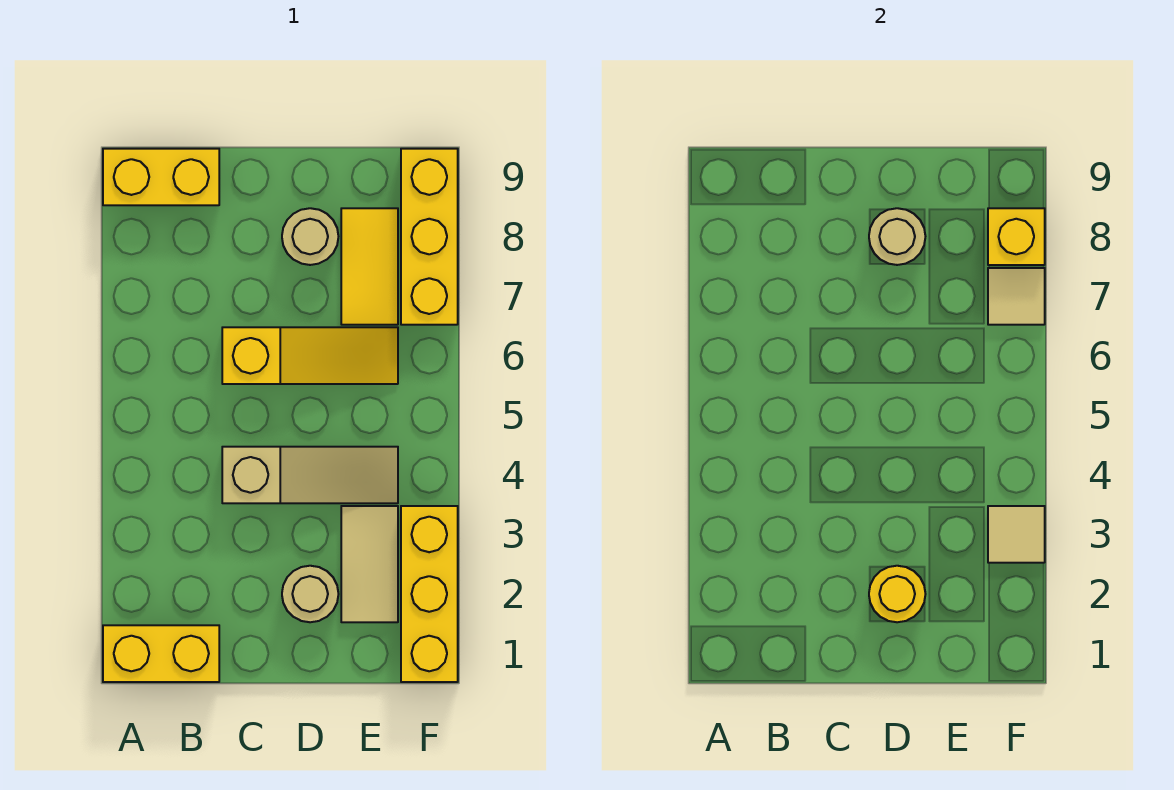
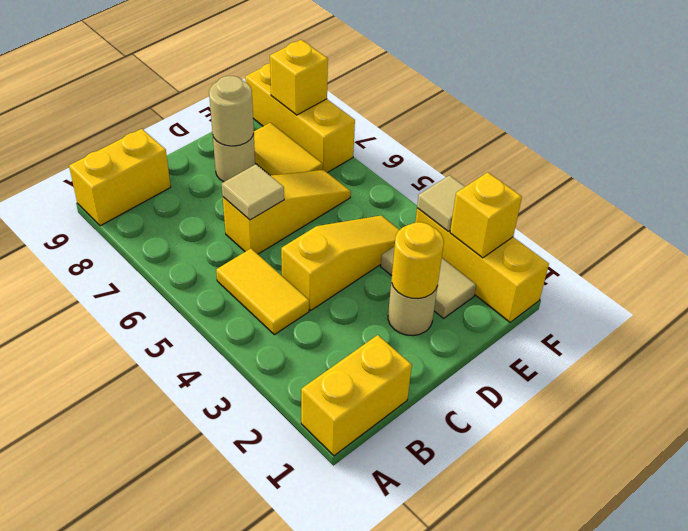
none -> yellow 1x2 tile [216,249,309,335]
tan 1x3 slope [222,447,398,503] -> yellow 1x3 slope [281,215,399,310]
none -> yellow 1x1 brick [450,172,522,258]
tan 1x1 tile [988,268,1045,325] -> tan 1x1 tile moved to [222,164,284,220]

